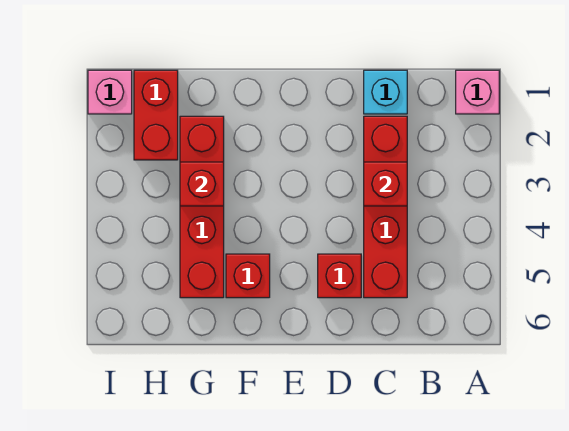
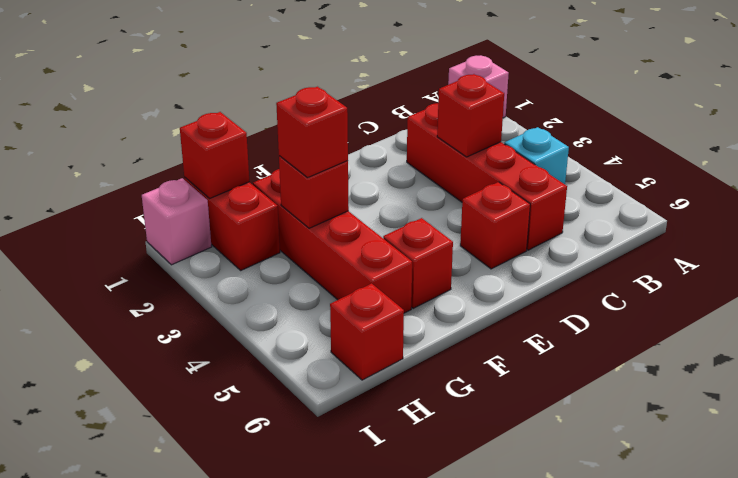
cyan 1x1 brick [364,70,407,114] -> cyan 1x1 brick moved to [504,127,569,184]
none -> red 1x1 brick [276,87,348,178]
none -> red 1x1 brick [180,112,249,199]
none -> red 1x1 brick [330,283,404,380]

